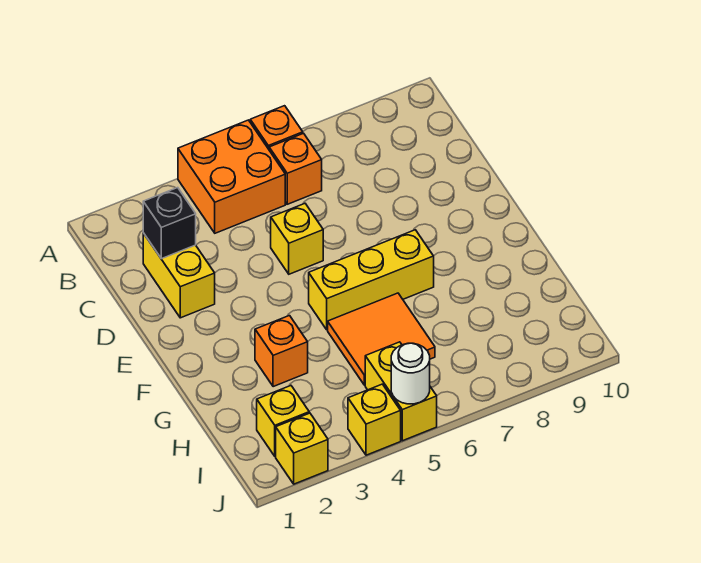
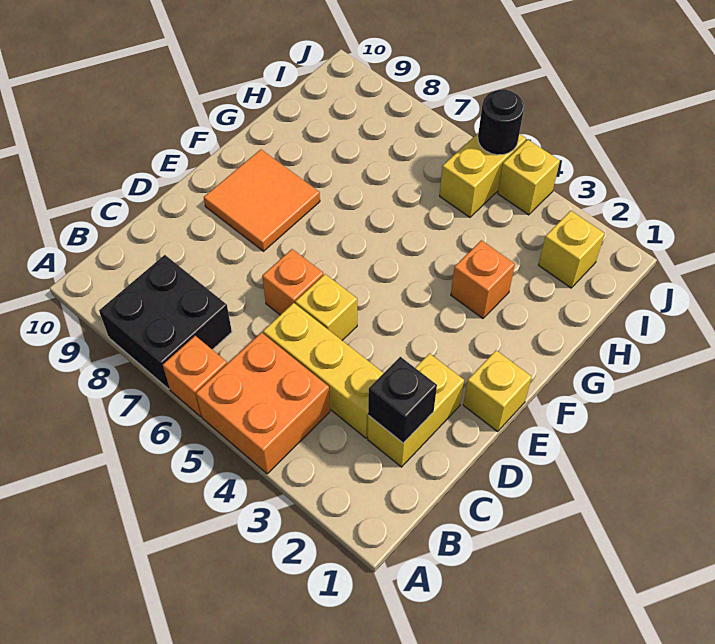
none -> black 2x2 brick [99,255,232,389]
orange 1x1 brick [269,133,322,204] -> orange 1x1 brick moved to [262,249,323,315]
yellow 1x3 brick [309,230,434,330] -> yellow 1x3 brick moved to [263,303,383,438]
orange 2x2 tile [328,293,435,385] -> orange 2x2 tile moved to [204,150,320,251]
yellow 1x1 brick [276,413,328,484] -> yellow 1x1 brick moved to [463,350,532,431]
white 1x1 round brick [391,343,430,404] -> black 1x1 round brick [478,89,524,155]

